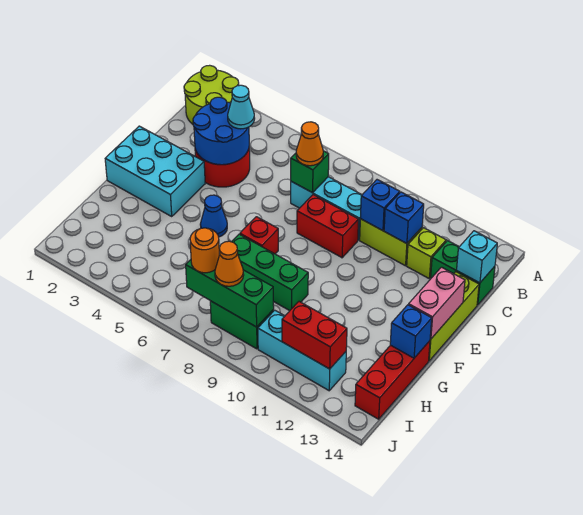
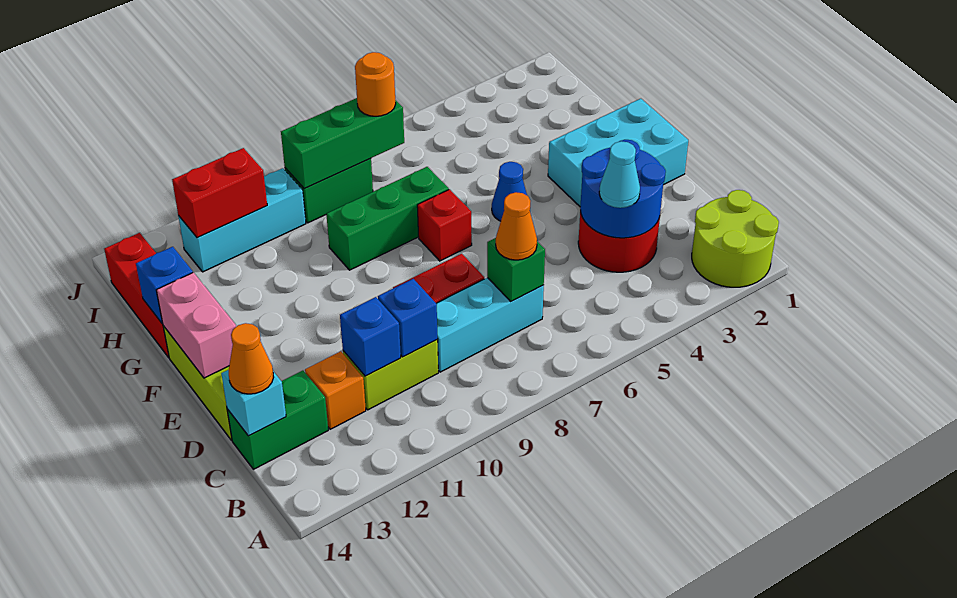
lime 1x1 brick [407,228,446,278] -> orange 1x1 brick [305,351,366,429]
orange 1x1 cone [215,241,244,286] -> orange 1x1 cone moved to [229,323,274,394]

